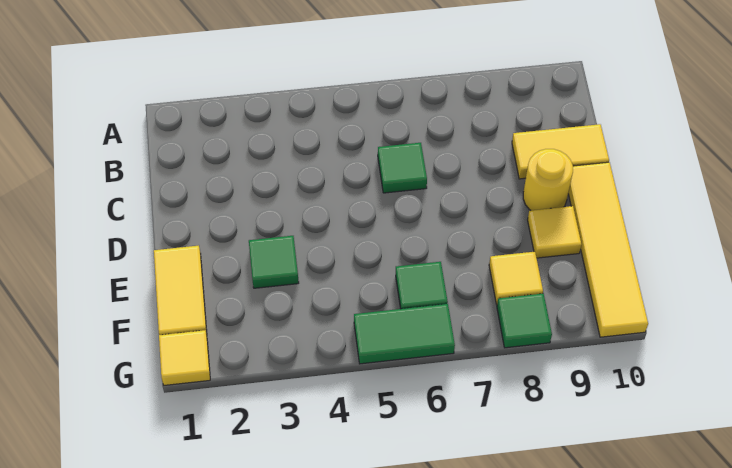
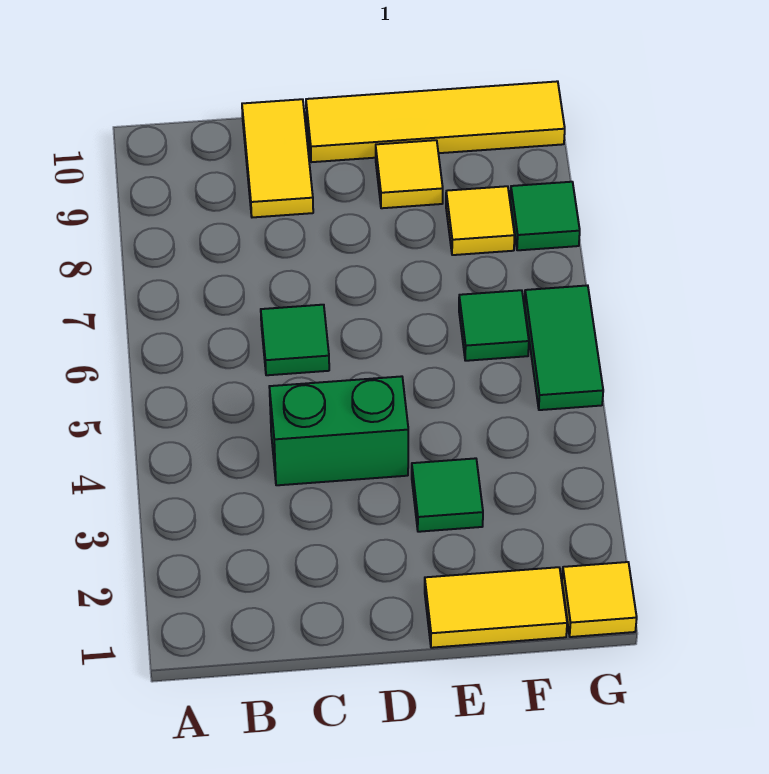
none -> green 1x2 brick [269,376,408,485]
yellow 1x1 round brick [523,149,573,210] -> none

